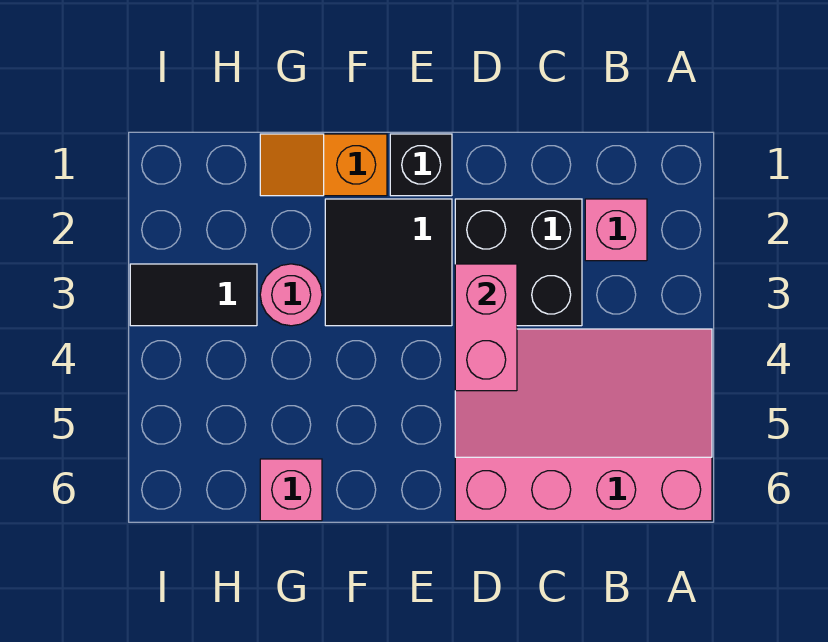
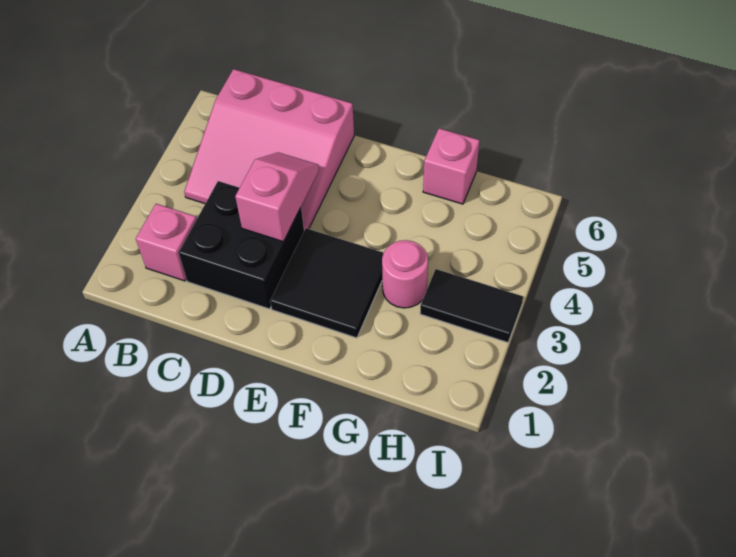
pink 3x4 slope [455,329,712,521] -> pink 3x3 slope [184,69,354,231]
pink 1x2 brick [455,264,517,391] -> pink 1x2 slope [235,152,319,242]
black 1x1 brick [390,134,452,196] -> none
orange 1x2 slope [260,134,387,196] -> none

